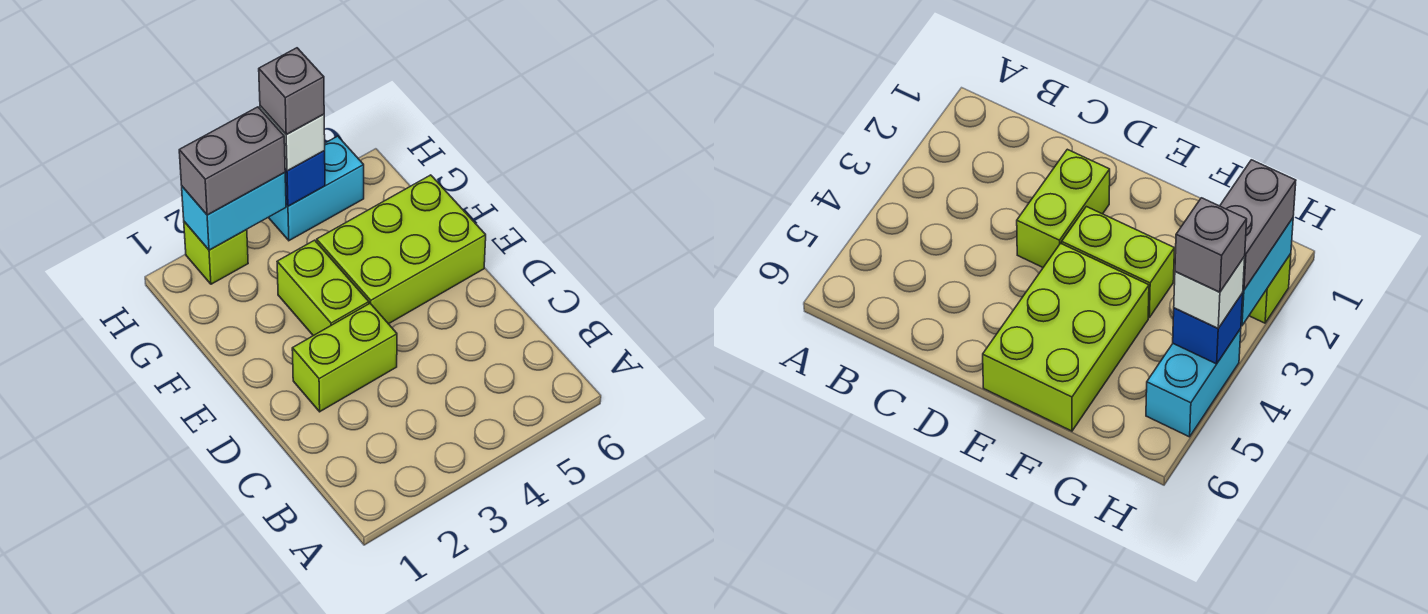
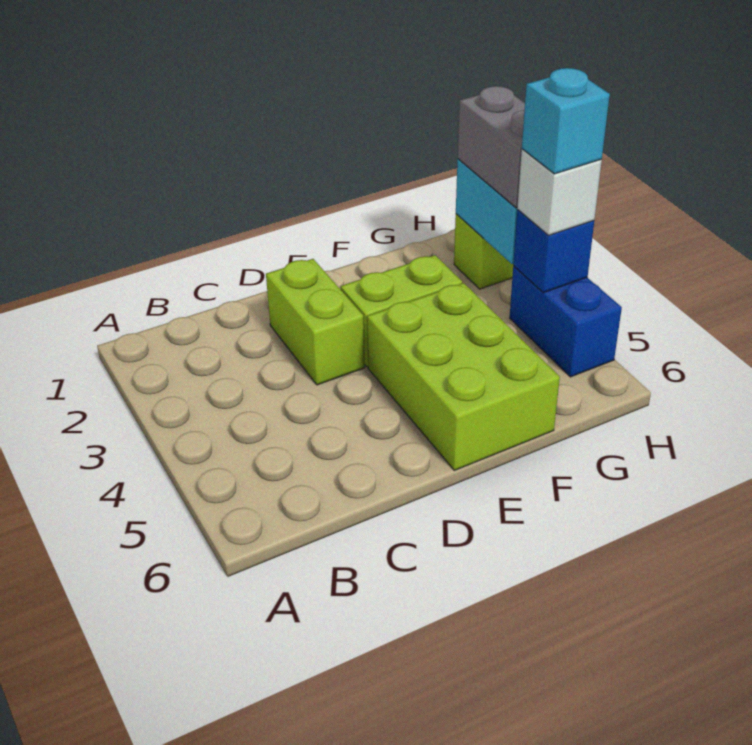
cyan 1x2 brick [268,136,364,241] -> blue 1x2 brick [510,266,622,377]
grey 1x1 brick [259,48,324,135] -> cyan 1x1 brick [522,68,610,174]

